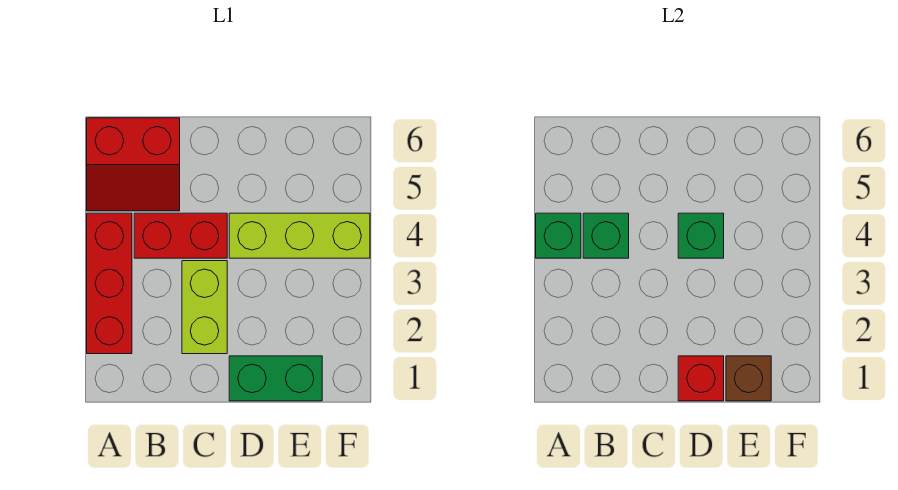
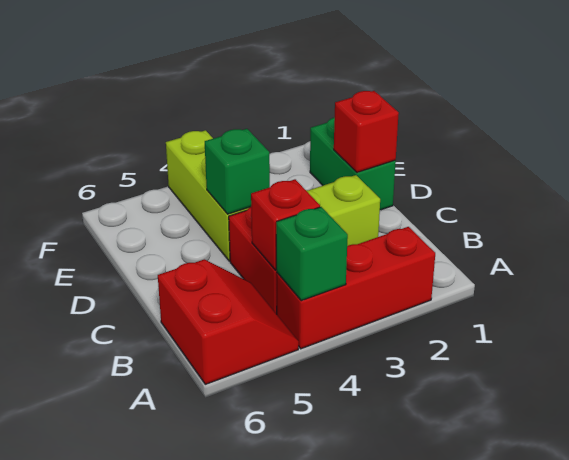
green 1x1 brick [583,213,629,258] -> red 1x1 brick [251,179,320,270]
brown 1x1 brick [726,356,771,401] -> none

